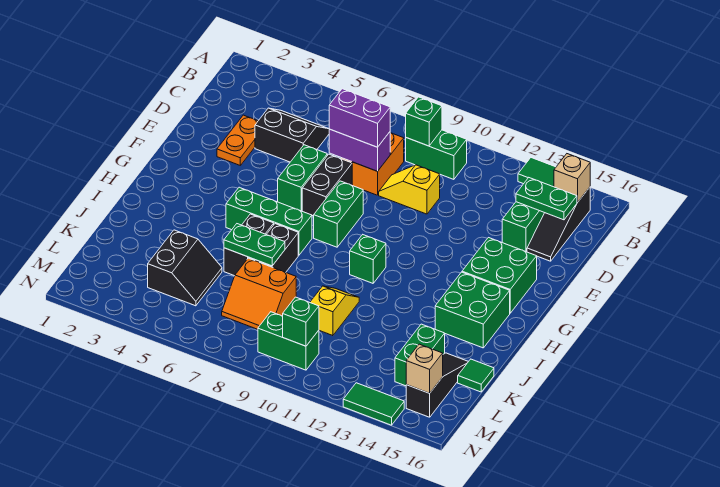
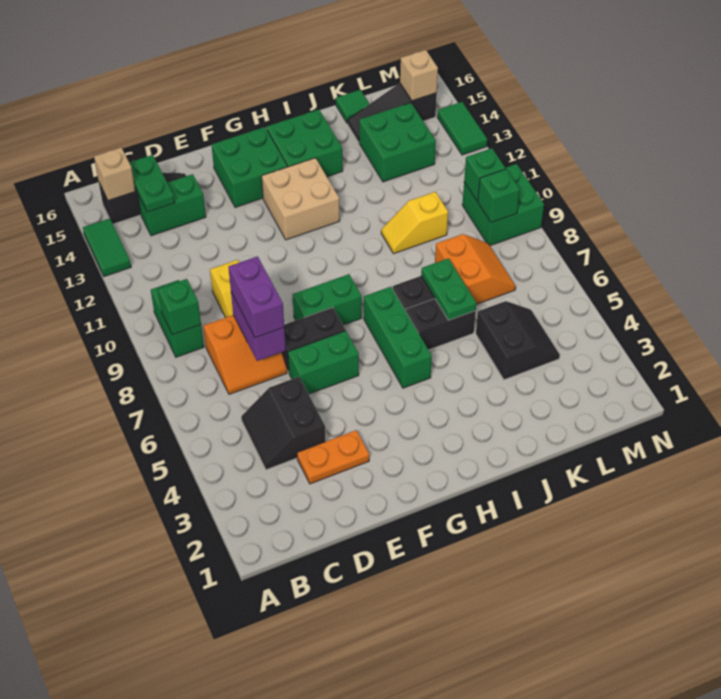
none -> tan 2x2 brick [262,158,340,240]
green 1x1 brick [350,235,386,283] -> green 1x1 brick moved to [478,169,520,223]
black 2x2 slope [148,230,222,306] -> black 2x2 slope turned to [476,301,560,380]
green 1x2 brick [395,324,445,386] -> green 2x2 brick [359,103,436,182]
green 1x2 brick [258,312,319,370] -> green 2x2 brick [462,164,544,246]

